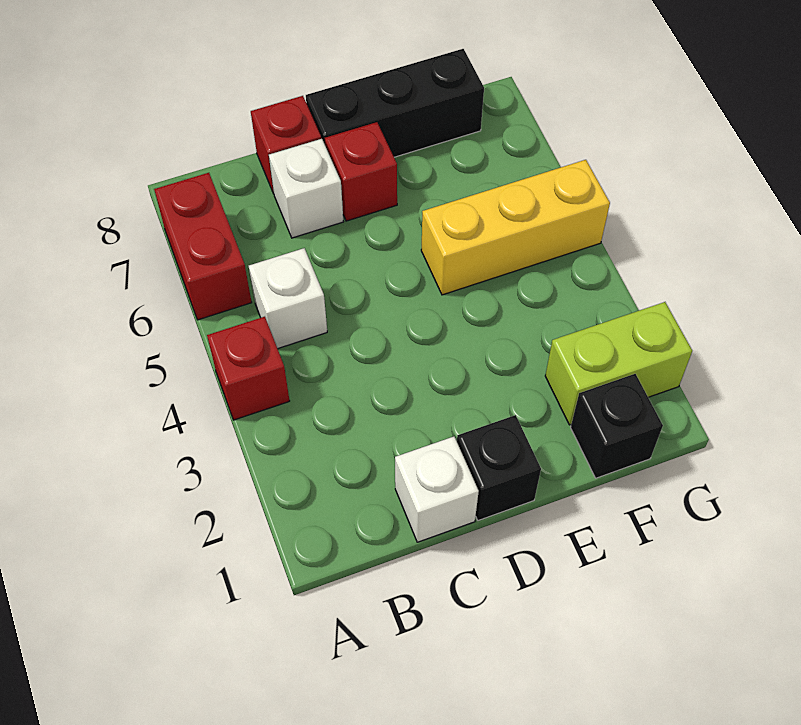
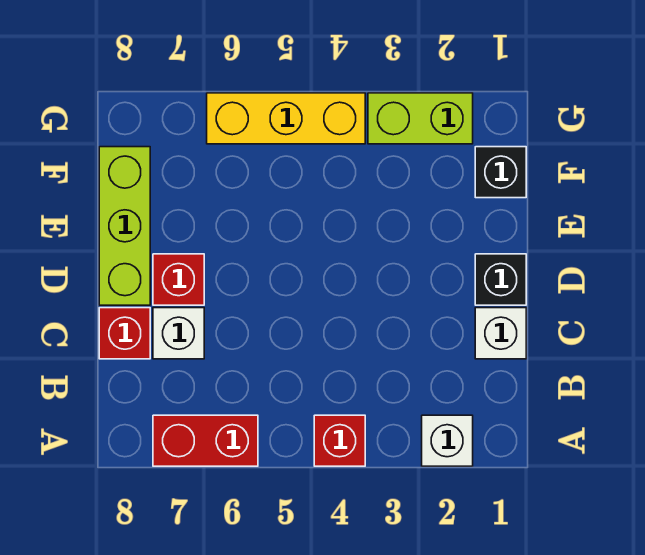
white 1x1 brick [249,248,327,349] -> white 1x1 brick moved to [422,415,473,466]
black 1x3 brick [306,49,484,157] -> lime 1x3 brick [99,147,150,305]
yellow 1x3 brick [421,160,610,295] -> yellow 1x3 brick turned to [207,93,365,144]
lime 1x2 brick [545,302,692,425] -> lime 1x2 brick turned to [368,93,473,144]

